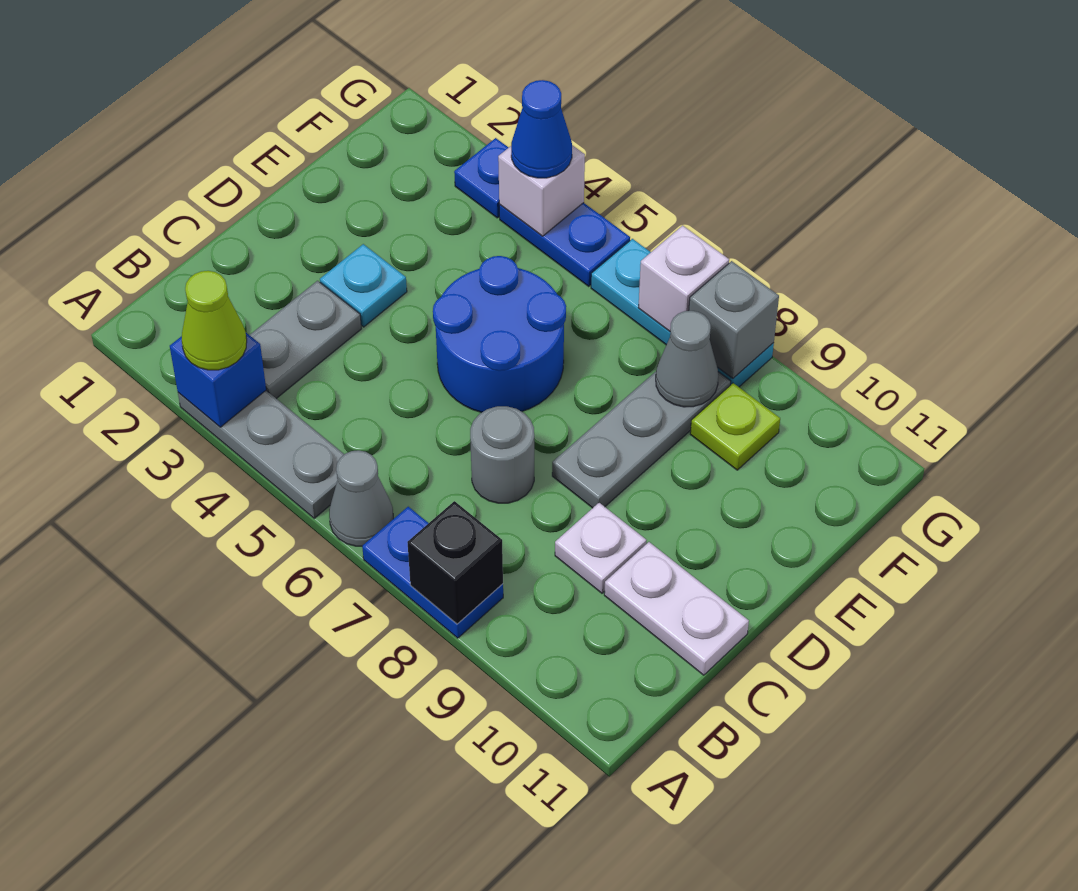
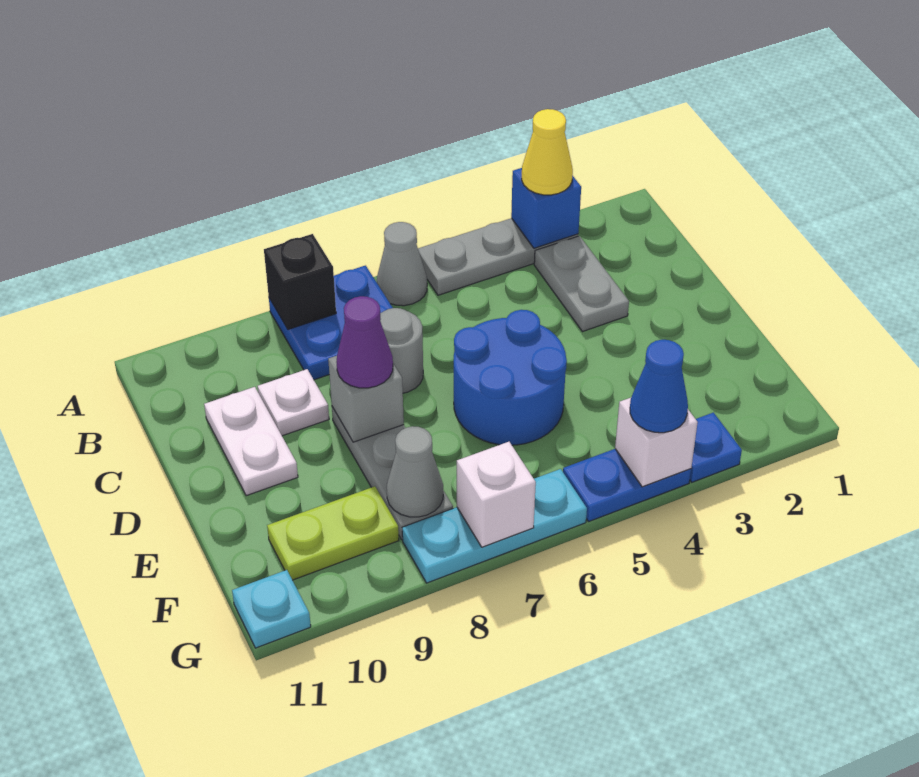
lime 1x1 cone [182,271,247,370] -> yellow 1x1 cone [522,109,573,195]
blue 1x2 plate [362,507,503,638] -> blue 2x2 plate [269,266,393,380]
white 1x2 plate [604,542,749,675] -> white 1x2 plate turned to [204,387,298,496]
cyan 1x1 plate [320,244,407,327] -> cyan 1x1 plate moved to [232,570,311,648]
none -> purple 1x1 cone [336,296,393,388]
lime 1x1 plate [690,383,780,470] -> lime 1x2 plate [267,486,399,580]
grey 1x1 brick [689,261,779,378] -> grey 1x1 brick moved to [328,356,404,442]

